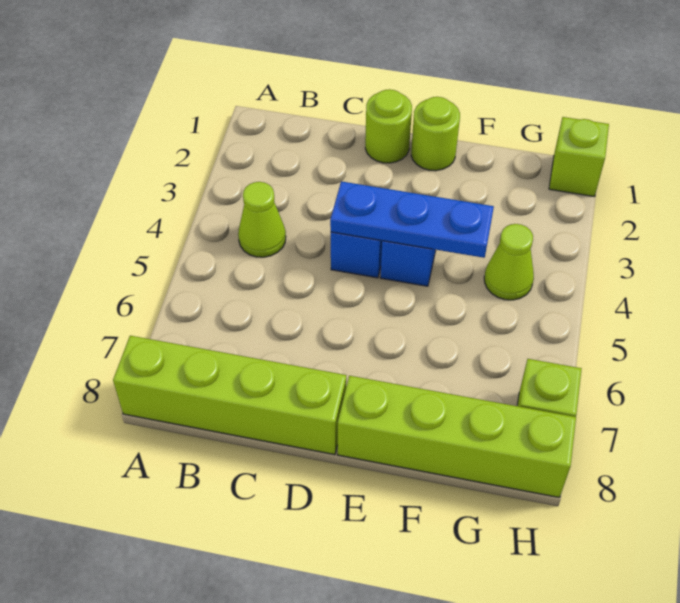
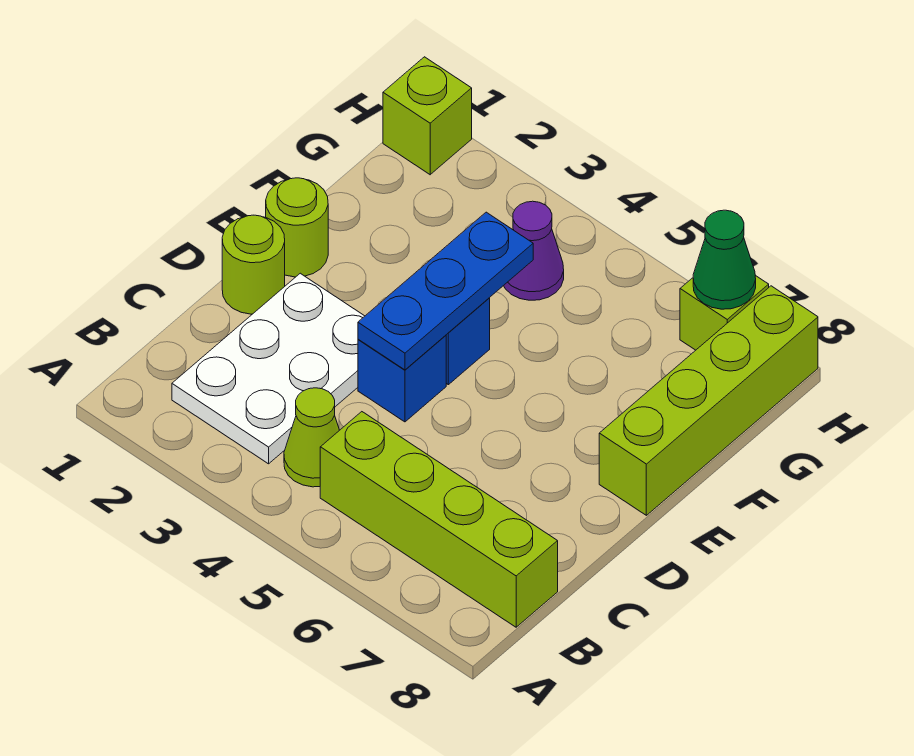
lime 1x4 brick [113,336,346,455] -> lime 1x4 brick turned to [320,412,558,627]
none -> white 2x3 plate [172,273,364,464]
lime 1x1 cone [484,224,534,300] -> purple 1x1 cone [504,201,564,300]
none -> green 1x1 cone [693,210,756,309]

